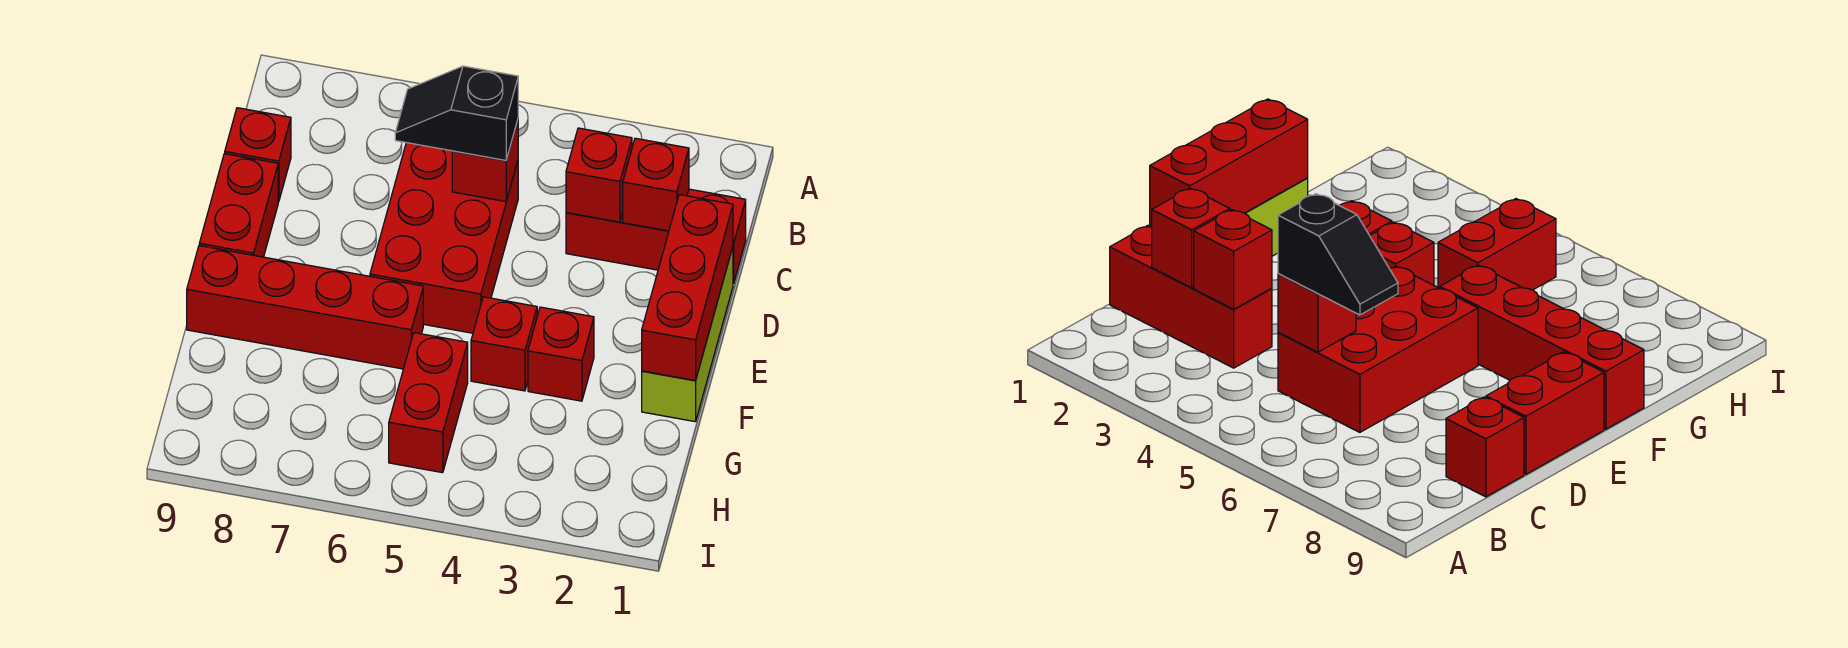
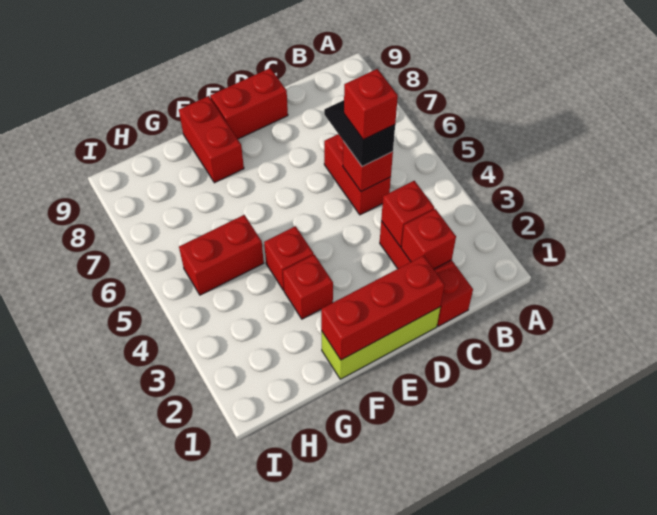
red 2x3 brick [370,143,518,333] -> red 1x2 brick [324,134,391,215]
red 1x1 brick [225,108,291,202] -> red 1x1 brick moved to [344,69,398,140]
red 1x4 brick [187,246,423,369] -> red 1x2 brick [179,96,244,183]

